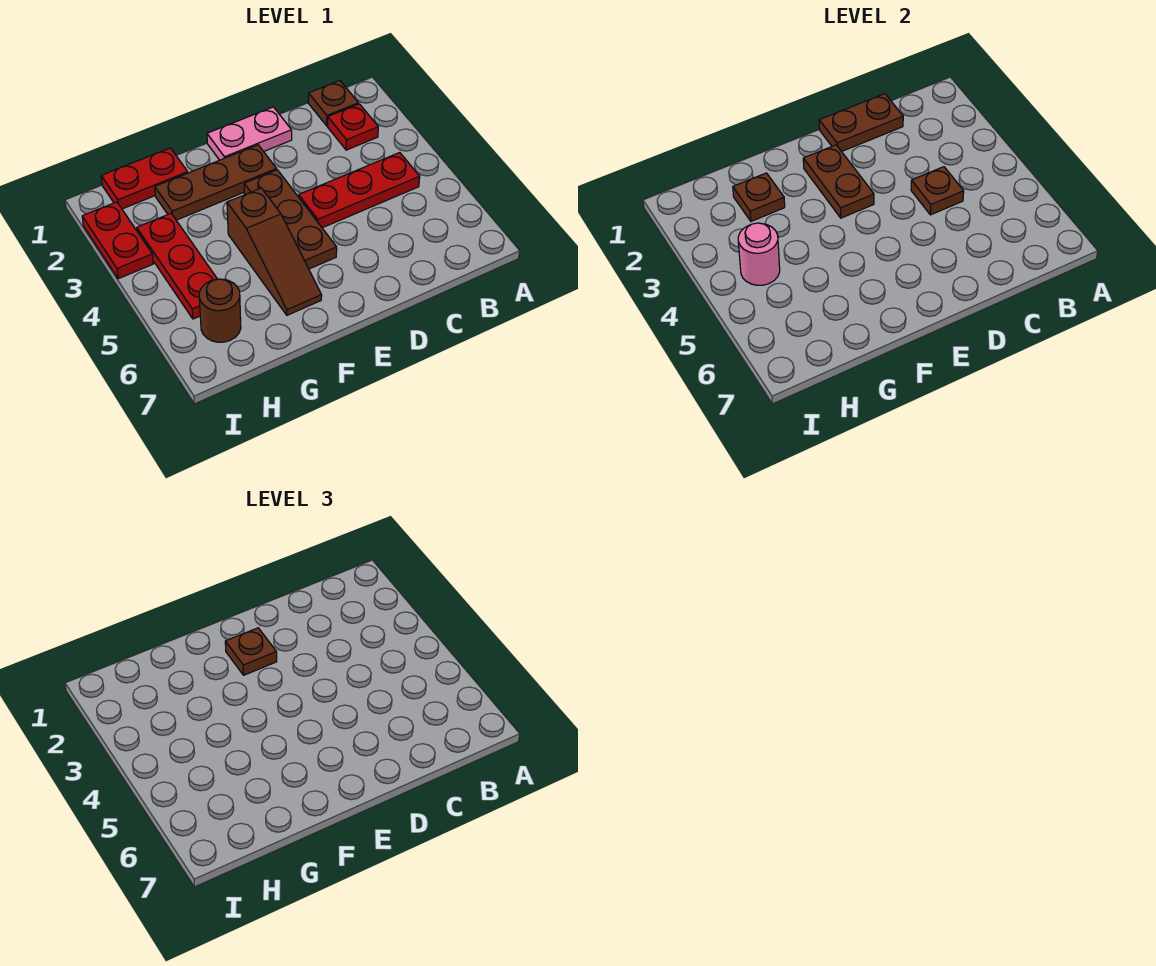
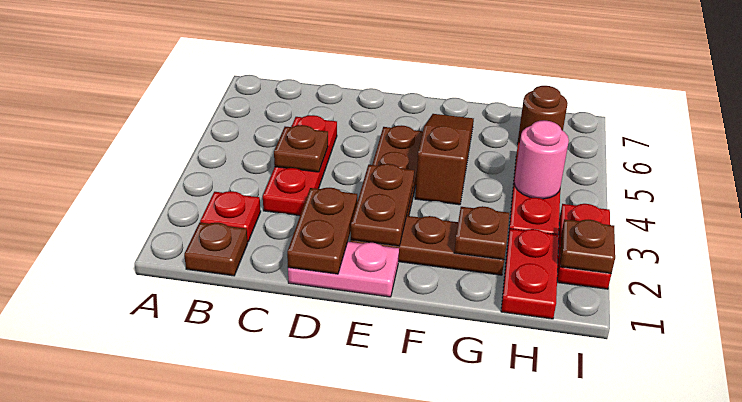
red 1x3 plate [299,153,420,228] -> red 1x3 plate turned to [263,115,337,216]
brown 1x2 plate [819,94,903,151] -> brown 1x2 plate turned to [287,188,357,274]
brown 1x1 plate [225,628,277,675] -> brown 1x1 plate moved to [560,219,615,274]
red 1x2 plate [101,148,188,209] -> red 1x2 plate turned to [501,229,559,319]

